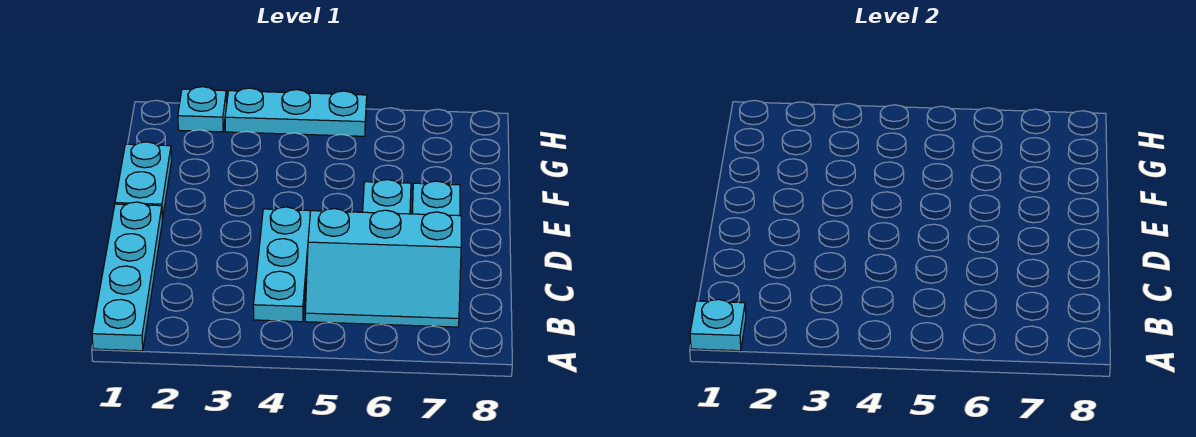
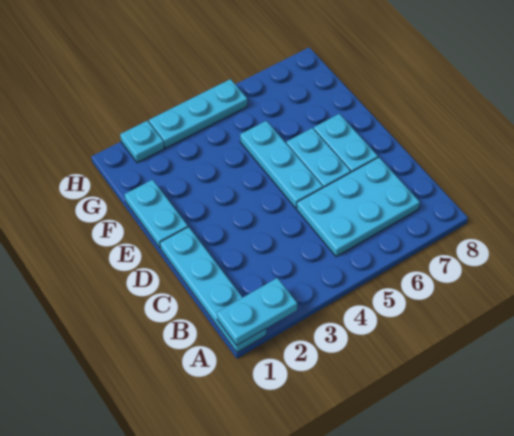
cyan 1x1 plate [690,300,746,351] -> cyan 1x2 plate [217,278,297,345]
cyan 1x3 plate [253,207,310,322] -> cyan 1x3 plate moved to [240,121,323,208]
cyan 2x3 slope [305,209,461,327] -> cyan 2x3 plate [297,157,420,257]

